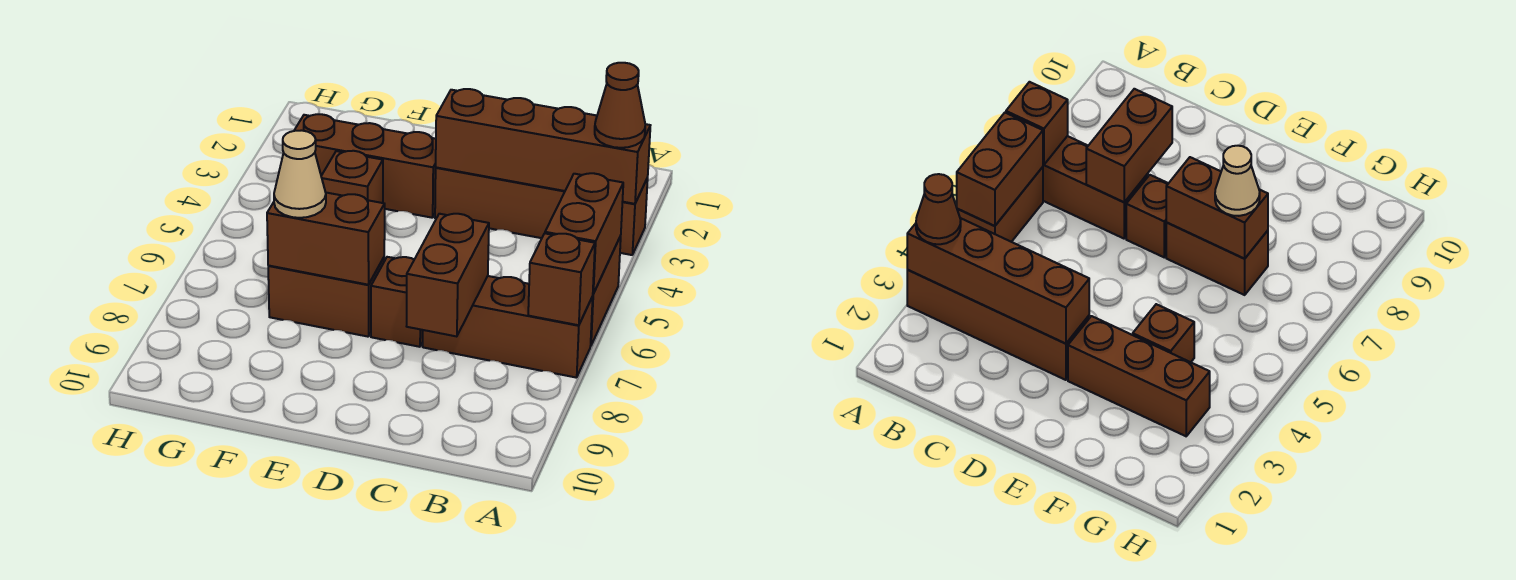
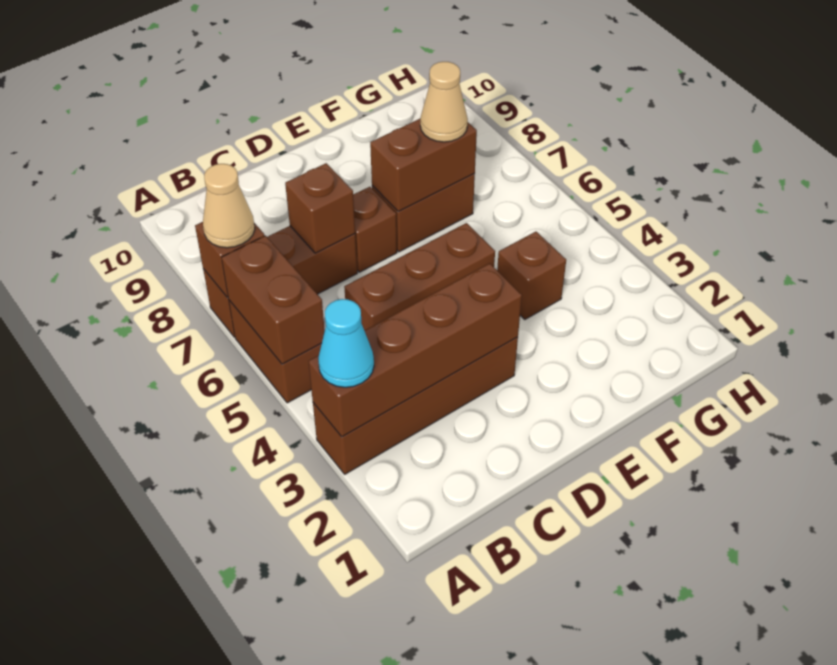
brown 1x1 cone [595,63,645,148] -> cyan 1x1 cone [318,299,374,387]
none -> tan 1x1 cone [203,164,255,248]
brown 1x2 brick [407,214,489,337] -> brown 1x1 brick [285,163,355,253]
brown 1x3 brick [294,114,436,218] -> brown 1x3 brick moved to [344,223,495,331]

